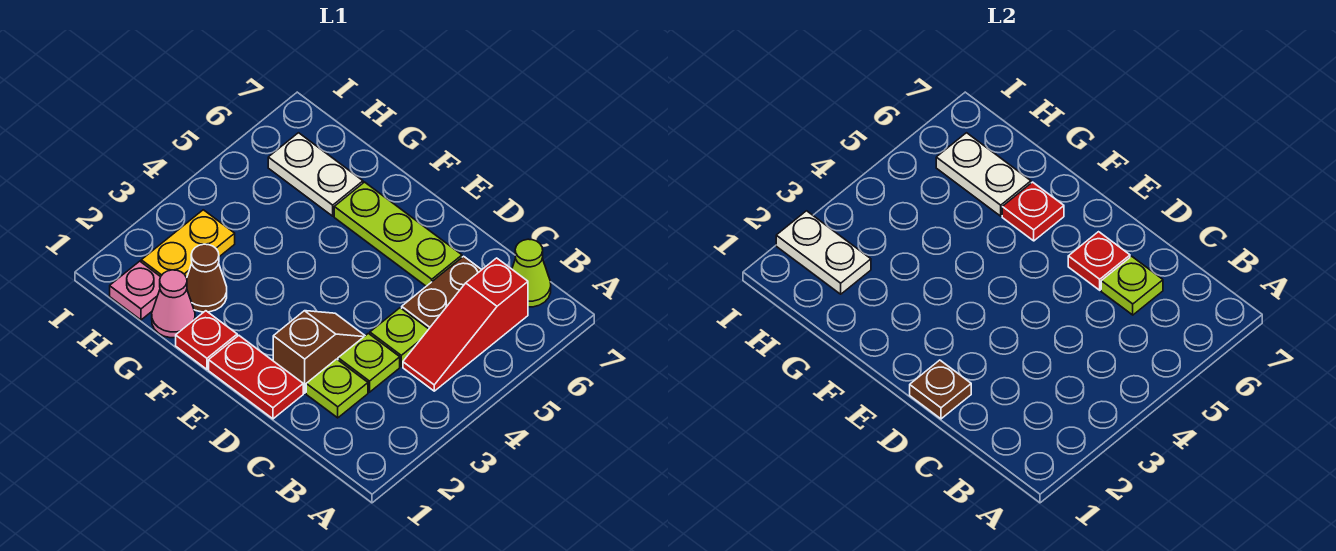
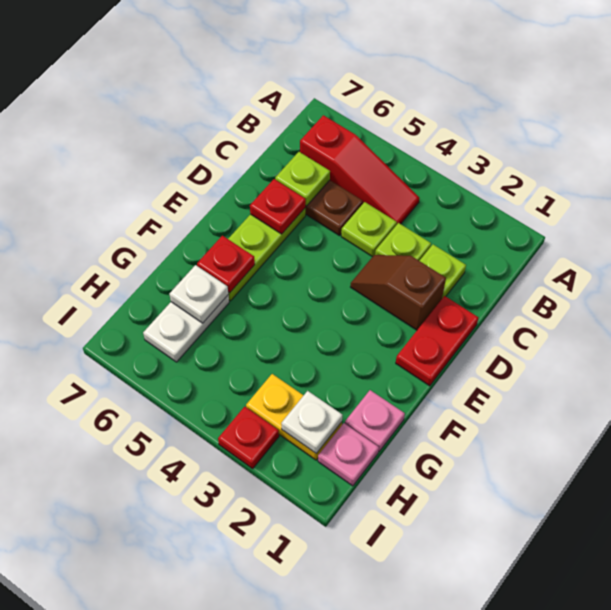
lime 1x1 cone [512,239,551,307] -> none
brown 1x1 plate [910,360,971,419] -> none
red 1x1 plate [176,311,237,369] -> red 1x1 plate moved to [218,407,279,469]
pink 1x1 cone [152,270,195,338] -> pink 1x1 plate [345,390,405,451]
brown 1x1 cone [187,244,227,312] -> none
white 1x2 plate [936,133,1031,216] -> white 1x1 plate [169,265,228,323]
white 1x2 plate [776,211,871,294] -> white 1x1 plate [281,391,342,454]

